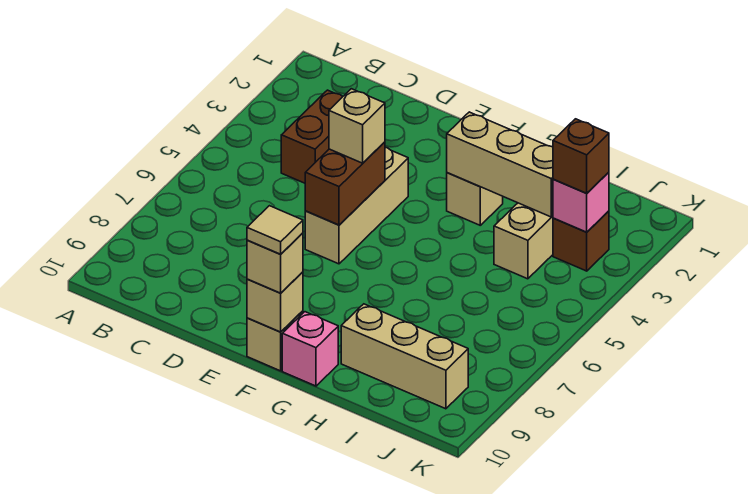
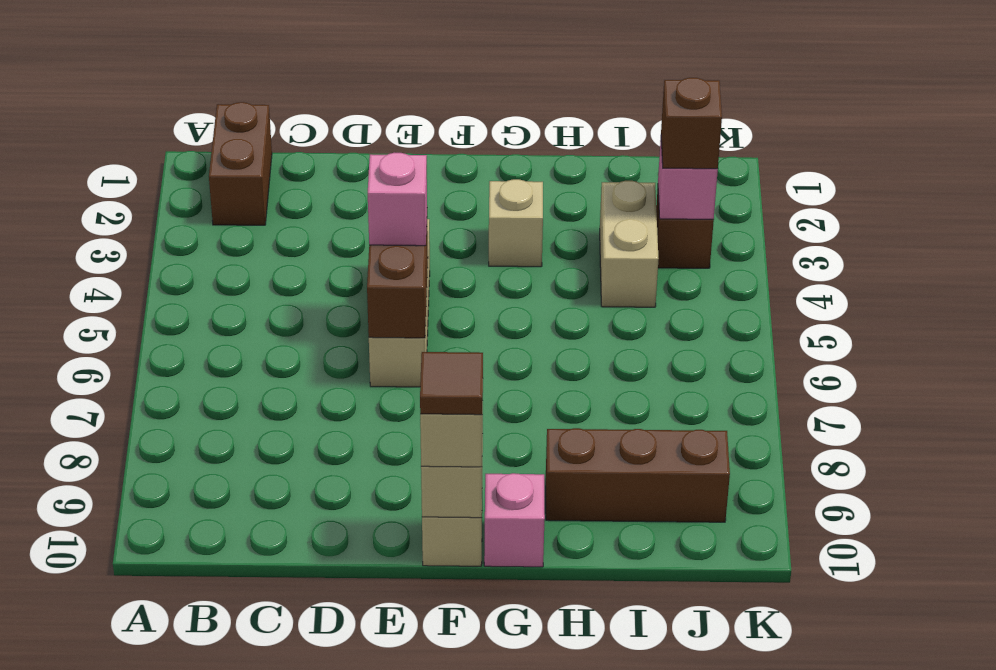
brown 1x2 brick [281,90,343,183] -> brown 1x2 brick moved to [209,102,272,225]
tan 1x1 brick [329,89,385,163] -> pink 1x1 brick [368,152,427,246]
tan 1x1 tile [247,206,303,254] -> brown 1x1 tile [420,352,483,415]
tan 1x3 brick [447,112,553,217] -> none
tan 1x3 brick [341,304,468,409] -> brown 1x3 brick [546,428,730,522]

